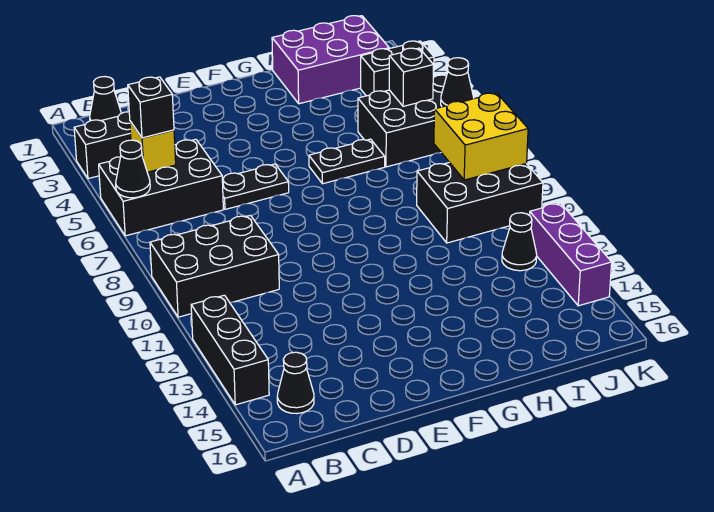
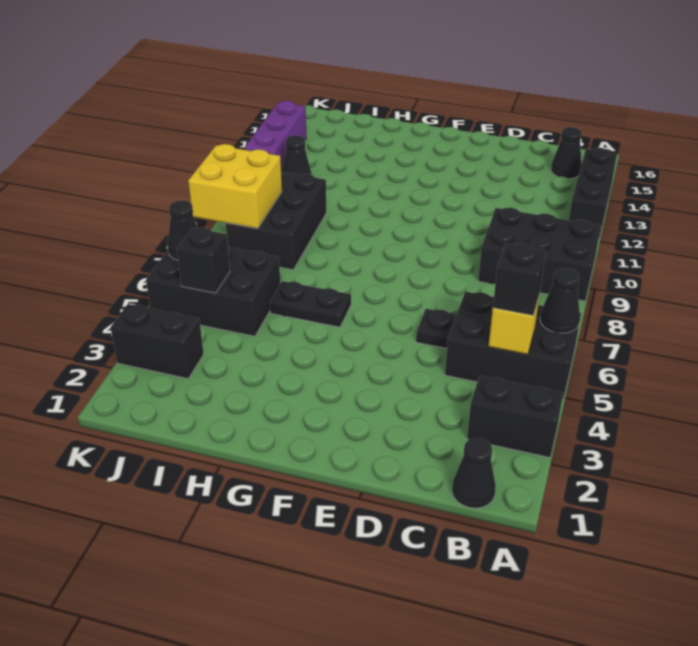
black 1x2 plate [222,164,289,209] -> black 1x1 plate [416,309,457,349]
purple 2x3 brick [272,16,389,104] -> none
black 2x3 brick [417,163,543,243] -> black 2x3 brick turned to [226,171,326,270]

